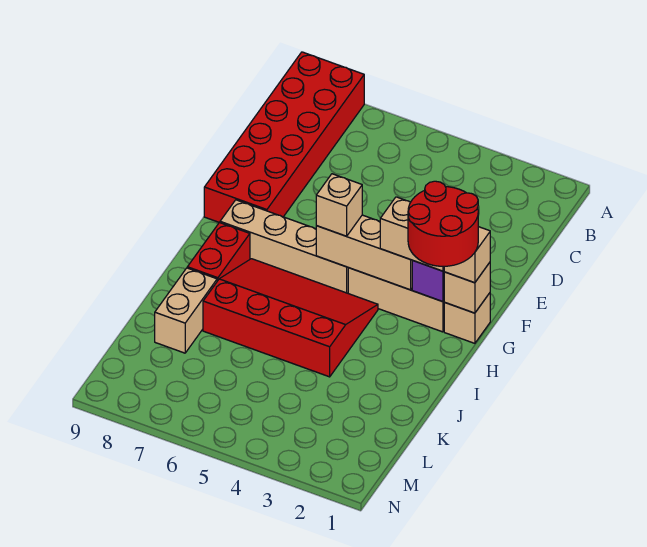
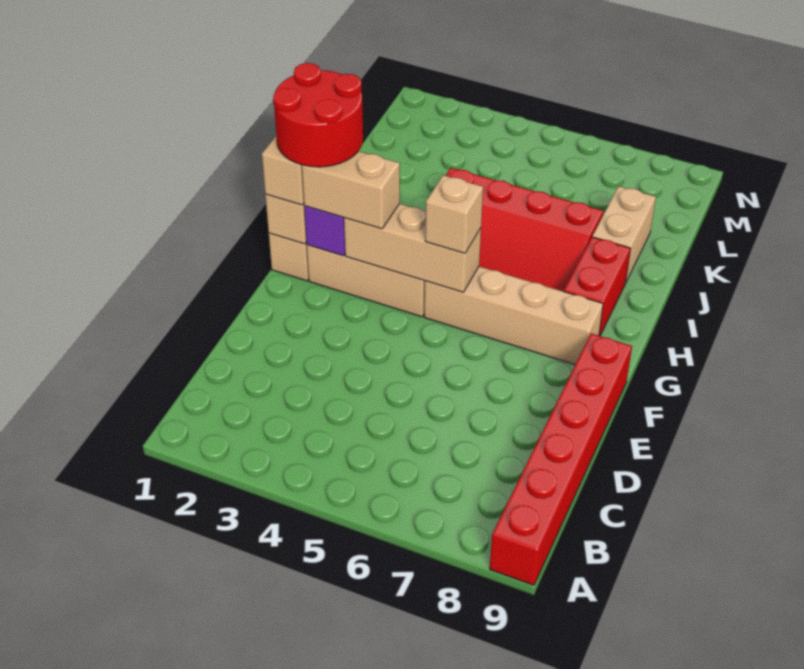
red 2x6 brick [204,52,364,222] -> red 1x6 brick [490,333,632,585]

